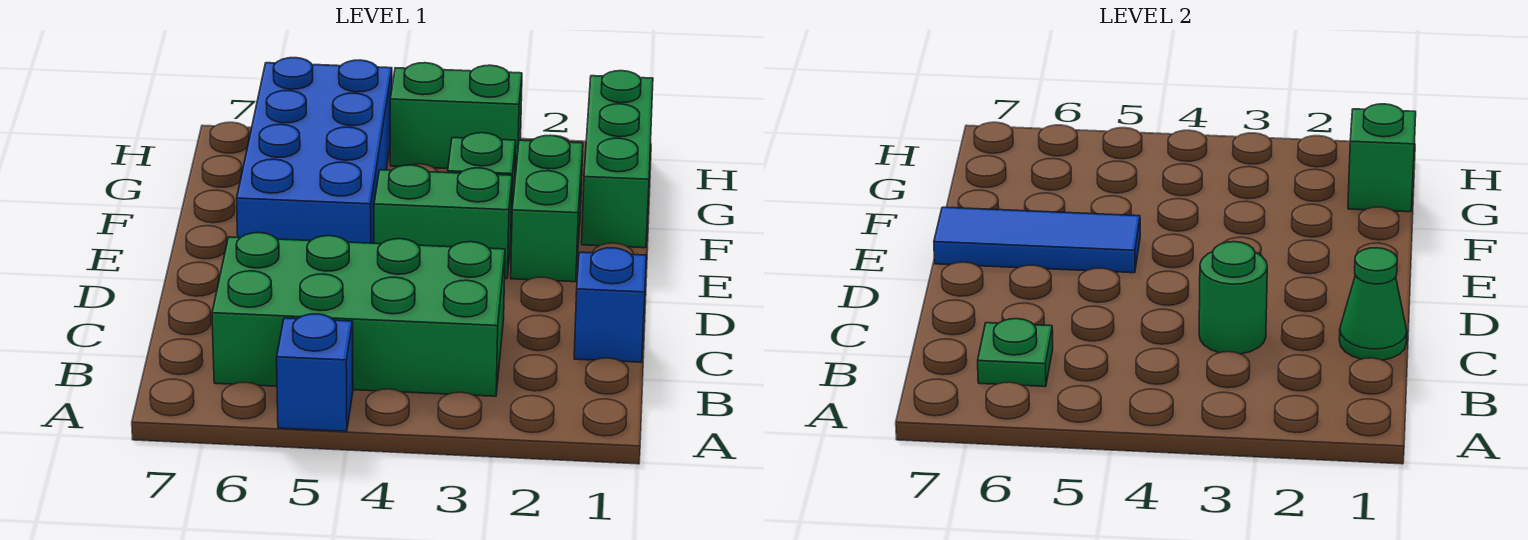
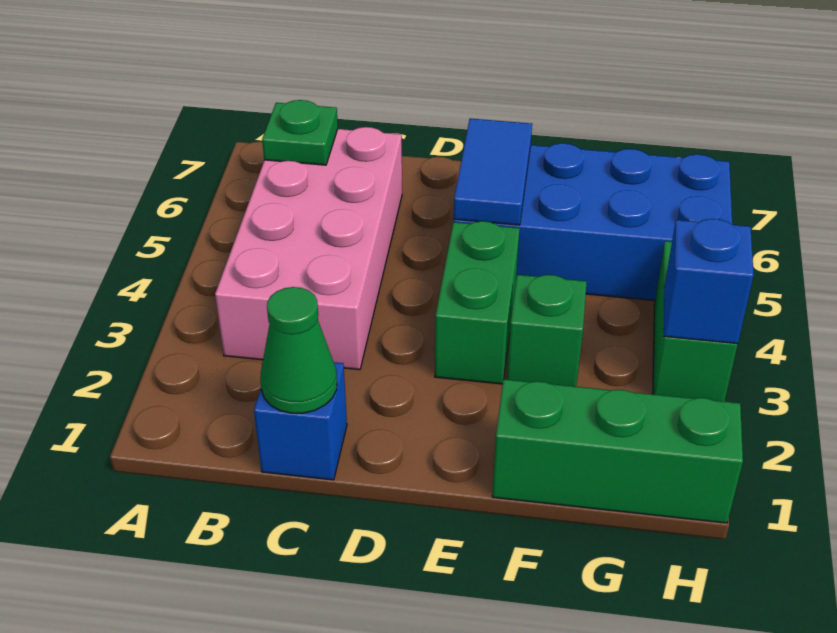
blue 1x1 brick [277,314,353,431] -> blue 1x1 brick moved to [664,219,754,344]
green 2x4 brick [212,233,505,396] -> pink 2x4 brick [215,127,402,370]
green 1x1 round brick [1199,242,1267,354] -> none
green 1x2 brick [511,135,583,282] -> none
blue 1x3 tile [934,207,1140,273] -> blue 1x2 tile [454,118,532,225]
green 1x1 brick [1348,104,1416,212] -> none

